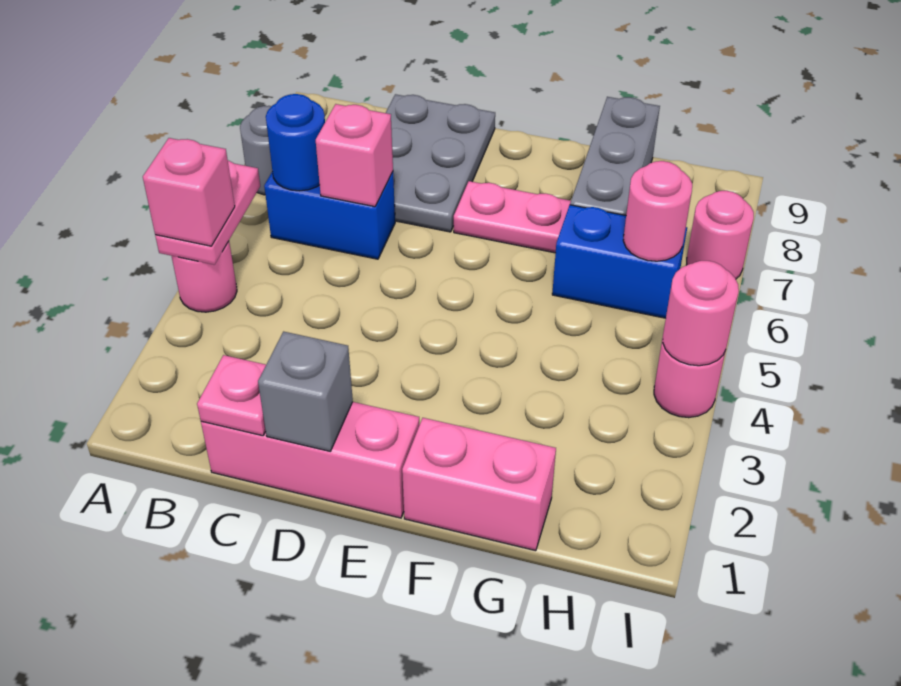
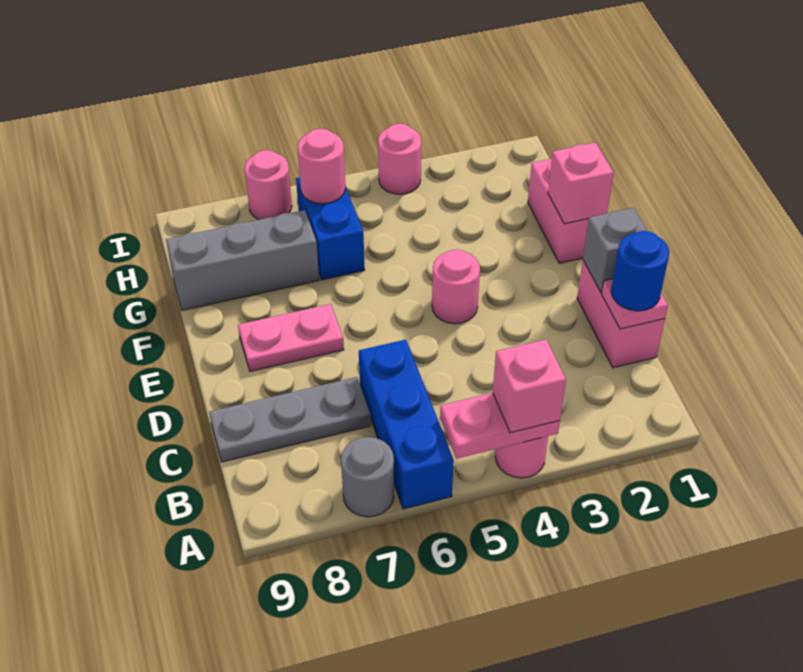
blue 1x2 brick [264,172,395,259] -> blue 1x3 brick [359,340,454,509]
blue 1x1 round brick [266,94,325,191] -> blue 1x1 round brick moved to [611,231,669,311]
pink 1x3 brick [201,402,420,518] -> pink 1x2 brick [577,261,665,368]
pink 1x1 brick [316,104,393,207] -> pink 1x1 brick moved to [548,142,613,224]
grey 2x3 plate [386,94,495,232] -> grey 1x3 plate [209,377,371,462]
pink 1x2 plate [454,181,571,253] -> pink 1x2 plate turned to [238,304,344,372]
pink 1x1 round brick [663,261,739,366] -> pink 1x1 round brick moved to [432,250,480,324]

